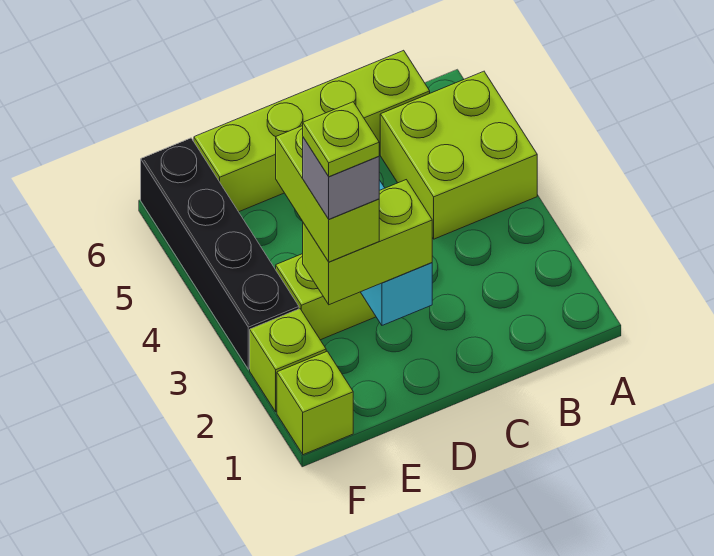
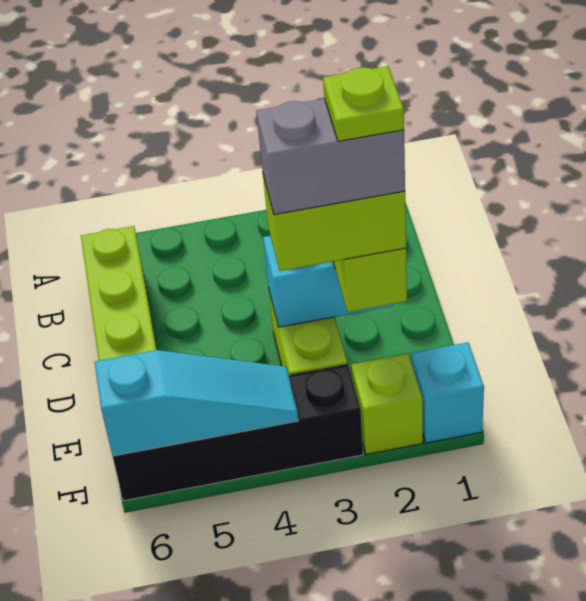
lime 2x2 brick [380,71,537,239] -> none
grey 1x1 brick [303,138,379,219] -> grey 1x2 brick [256,99,405,215]
lime 1x1 brick [277,351,353,455] -> cyan 1x1 brick [411,342,484,443]
none -> cyan 1x3 slope [95,350,298,456]

